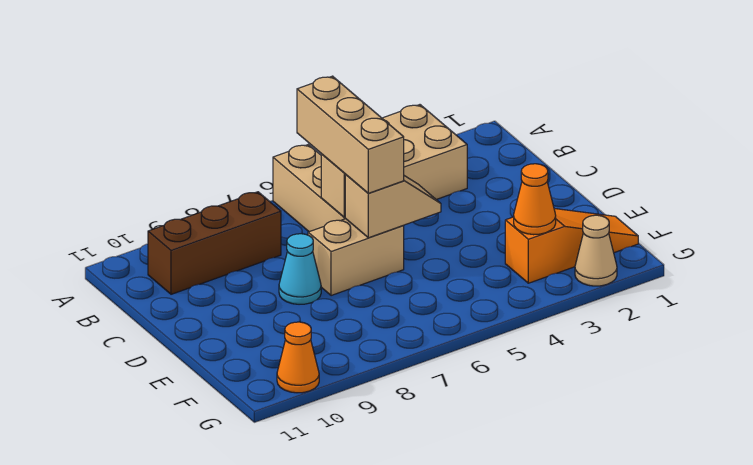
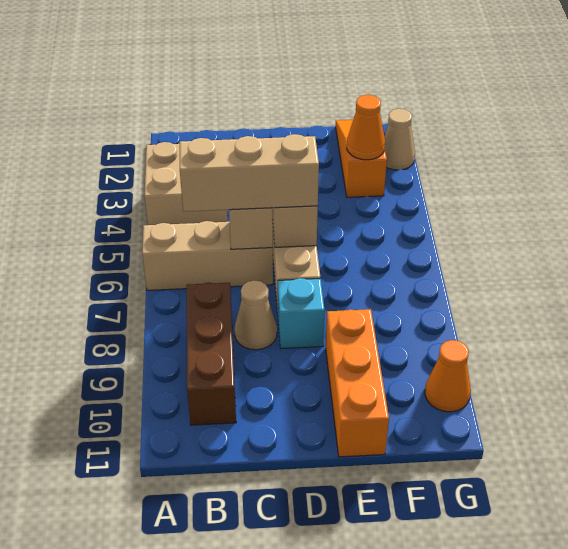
none -> tan 1x1 cone [234,280,277,350]
cyan 1x1 cone [279,234,321,304] -> cyan 1x1 brick [278,278,325,349]
none -> orange 1x3 brick [326,309,389,457]

